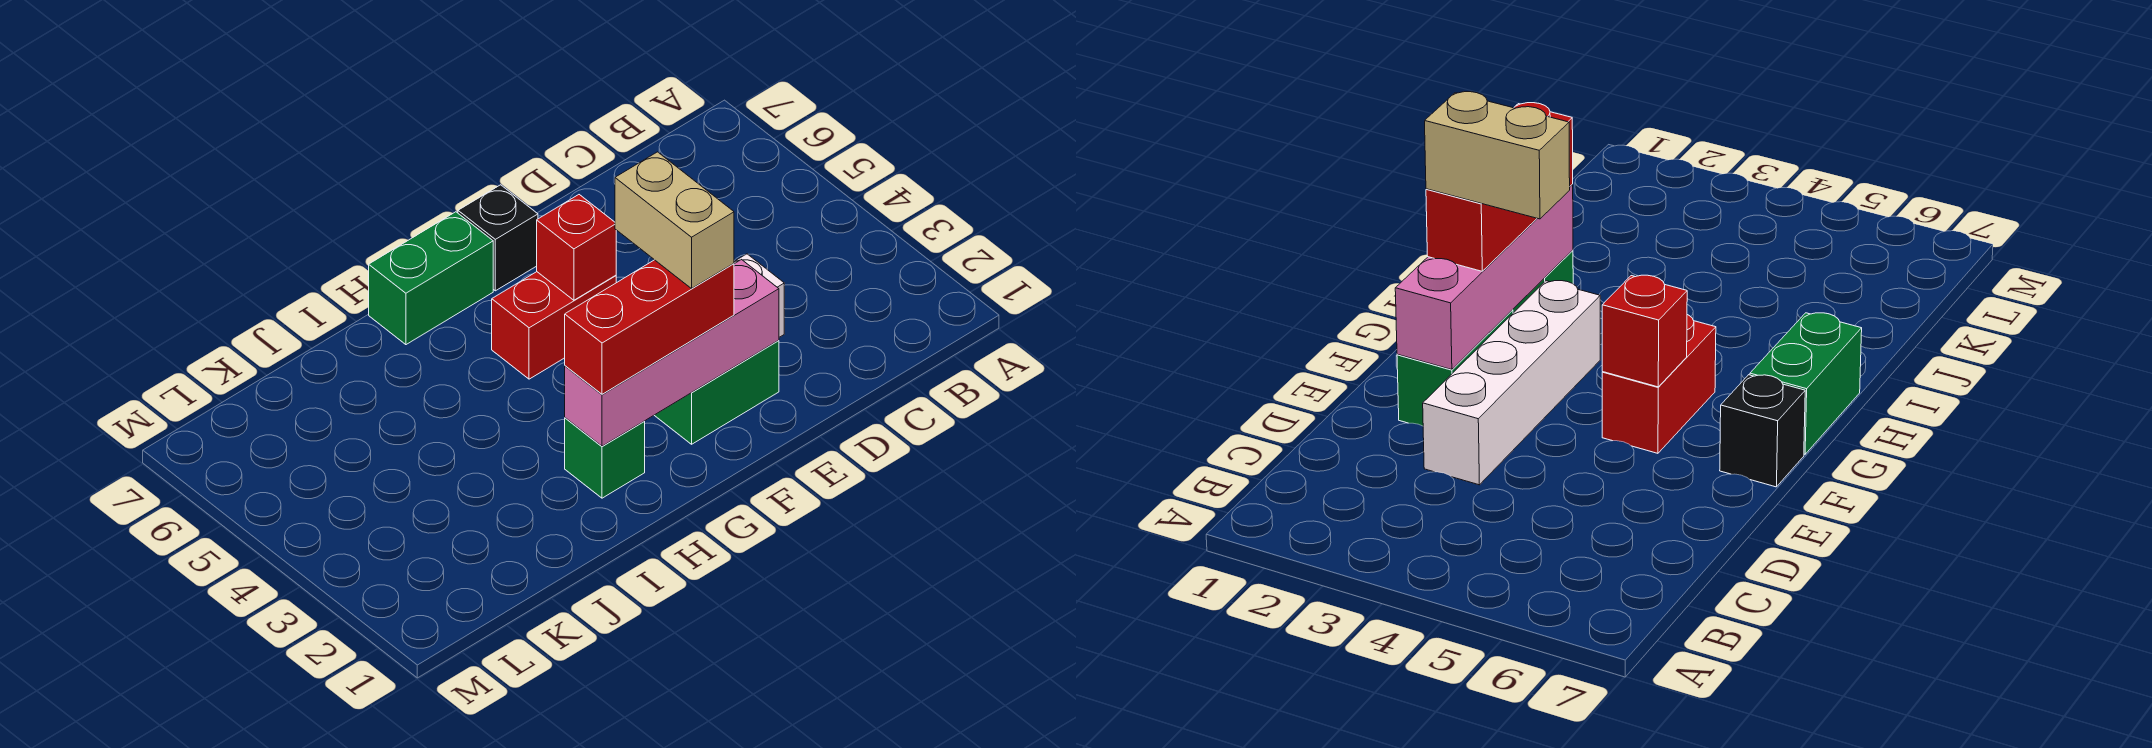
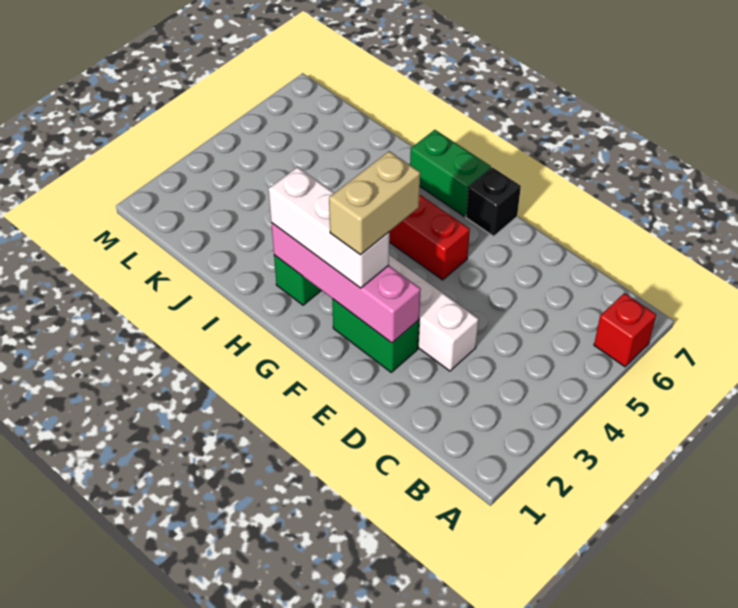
red 1x3 brick [565,260,734,394] -> white 1x3 brick [269,167,389,288]
red 1x1 brick [537,195,616,300] -> red 1x1 brick moved to [594,293,656,367]

